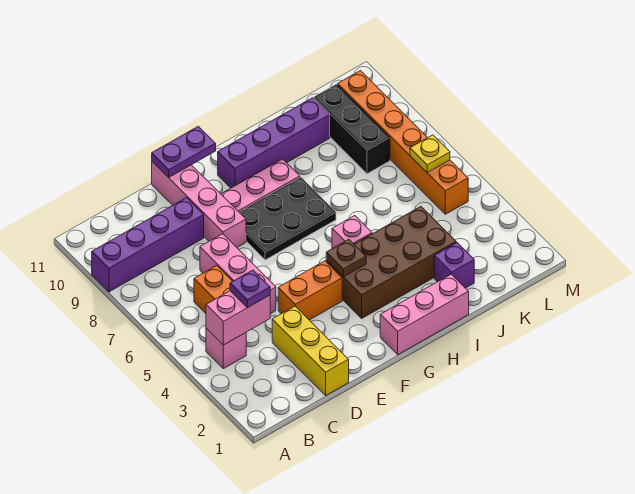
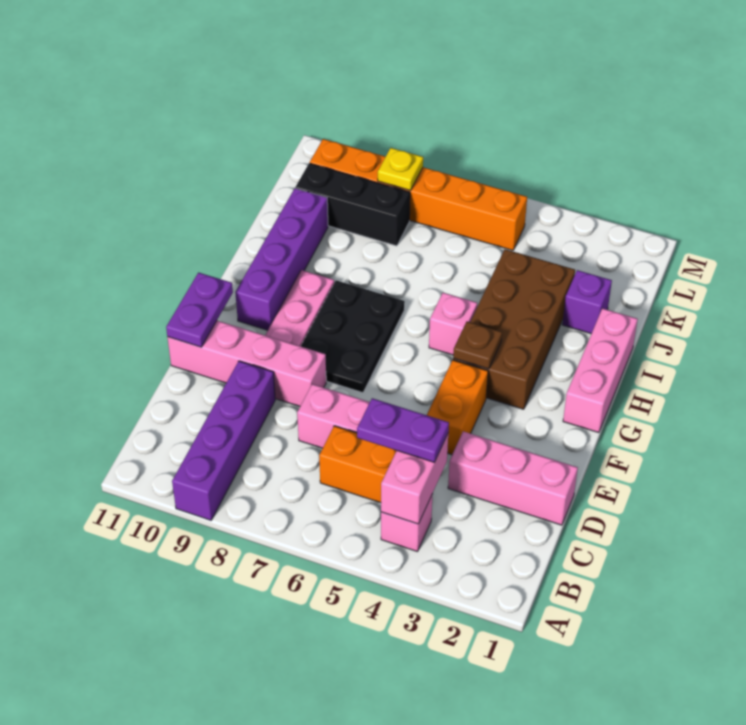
purple 1x1 plate [230,270,270,308] -> purple 1x2 plate [357,398,449,462]
yellow 1x3 brick [272,306,349,395] -> pink 1x3 brick [448,431,578,525]
yellow 1x1 plate [410,135,450,172] -> yellow 1x1 plate moved to [378,148,423,191]

